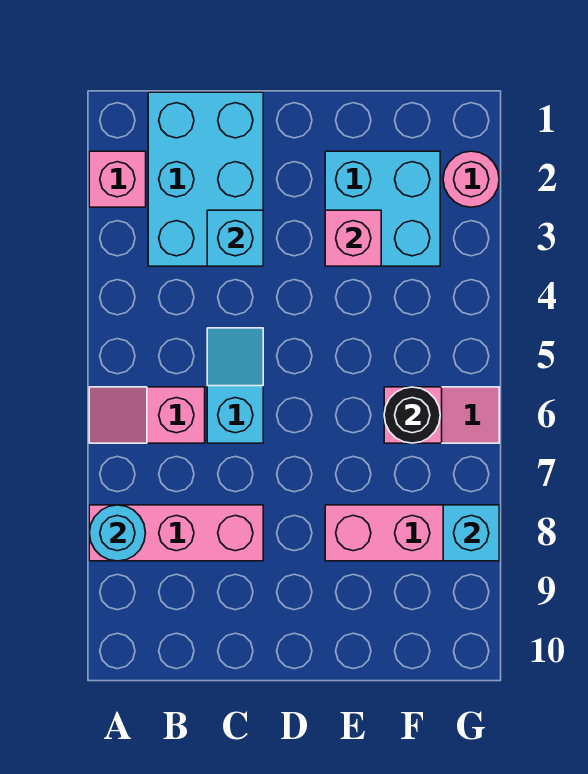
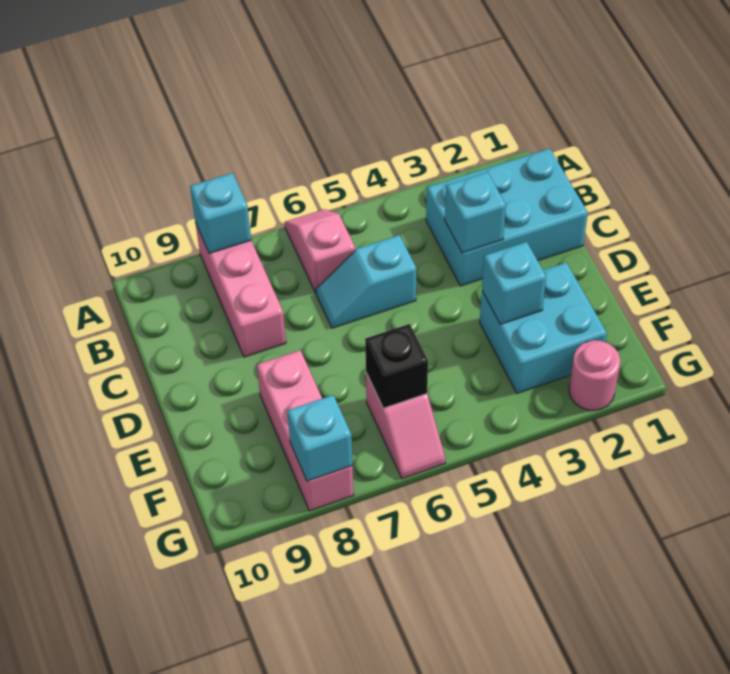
pink 1x1 brick [89,151,146,207] -> none
cyan 1x1 round brick [89,505,145,561] -> cyan 1x1 brick [190,173,251,253]
cyan 1x2 slope [207,328,263,443] -> cyan 1x2 slope turned to [316,235,417,328]
pink 1x1 brick [325,210,381,266] -> cyan 1x1 brick [482,242,546,324]
black 1x1 round brick [384,387,440,443] -> black 1x1 brick [365,324,428,408]

